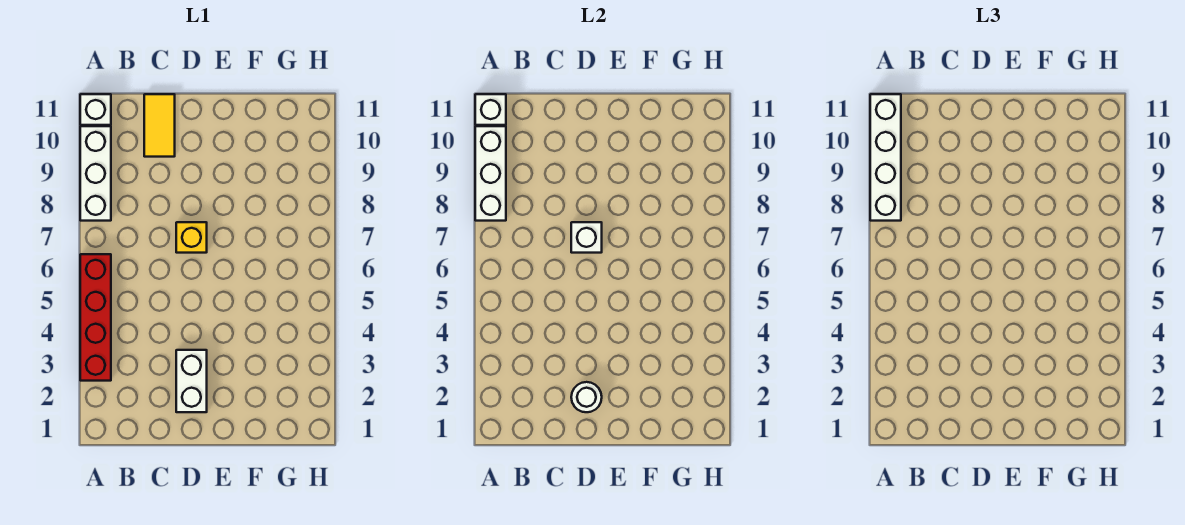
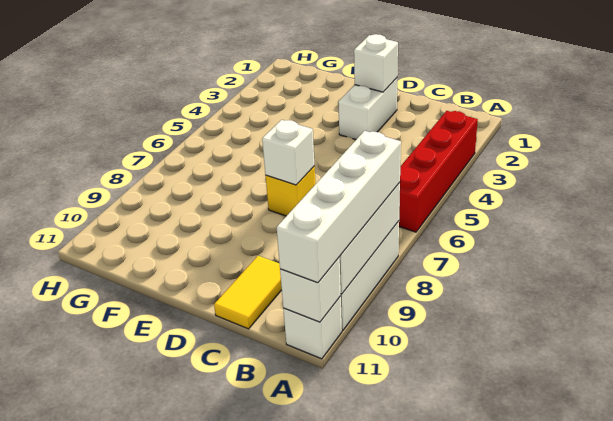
white 1x1 round brick [571,382,602,412] -> white 1x1 brick [354,34,398,92]

